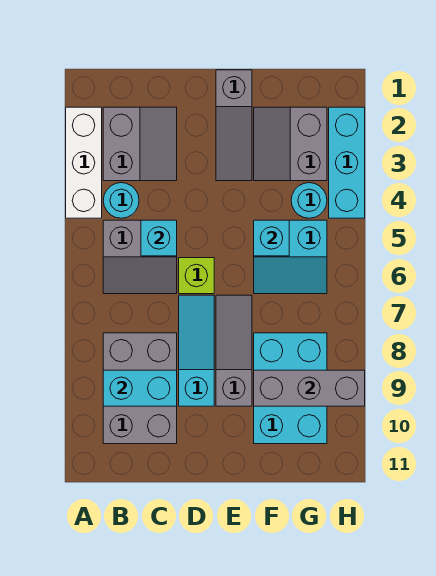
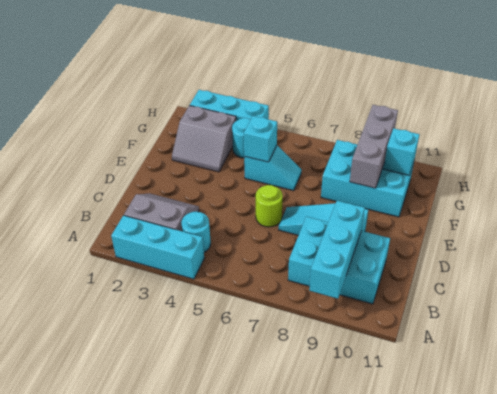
white 1x3 brick [66,107,102,218] -> cyan 1x3 brick [111,215,204,279]
grey 2x2 slope [103,220,177,294] -> none
grey 2x3 brick [103,333,177,444] -> cyan 2x3 brick [288,217,390,304]
cyan 1x2 brick [103,370,177,406] -> cyan 1x3 brick [309,201,365,299]
cyan 1x1 brick [141,220,177,256] -> cyan 1x1 brick moved to [384,128,420,175]
lime 1x1 brick [179,258,214,294] -> lime 1x1 round brick [256,185,283,227]
grey 1x3 slope [216,70,252,181] -> none
grey 1x3 slope [216,295,252,406] -> none
cyan 2x2 slope [254,220,327,294] -> cyan 1x2 slope [244,146,302,191]

